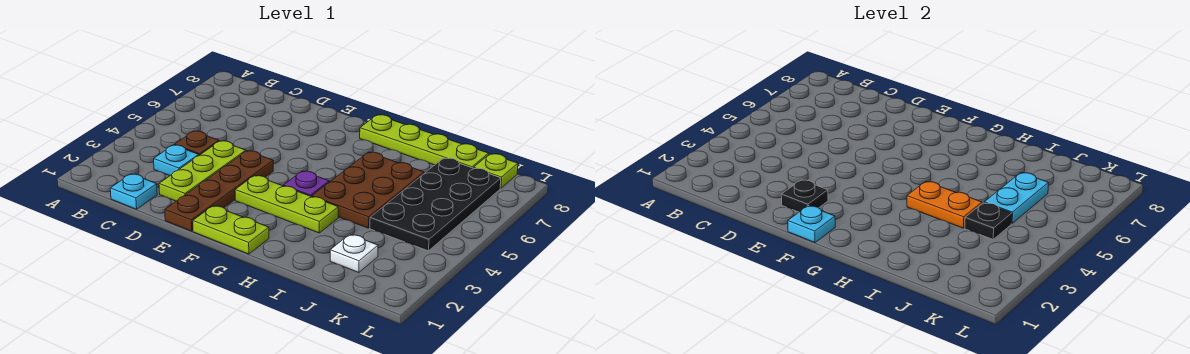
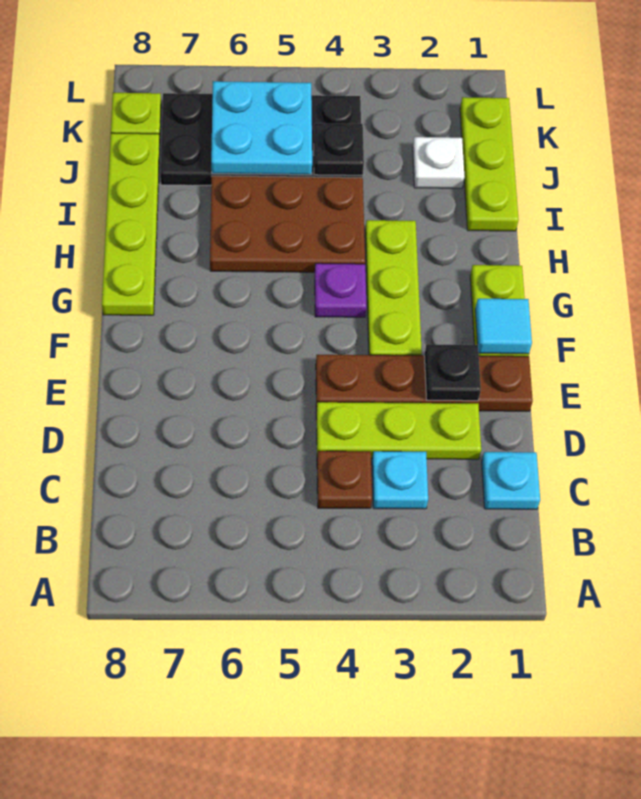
cyan 1x1 plate [788,206,835,242] -> cyan 1x1 tile [475,299,532,354]
orange 1x2 plate [907,181,982,228] -> none
none -> lime 1x3 plate [460,97,519,231]
cyan 1x2 plate [984,173,1049,223] -> cyan 2x2 plate [211,81,312,175]

